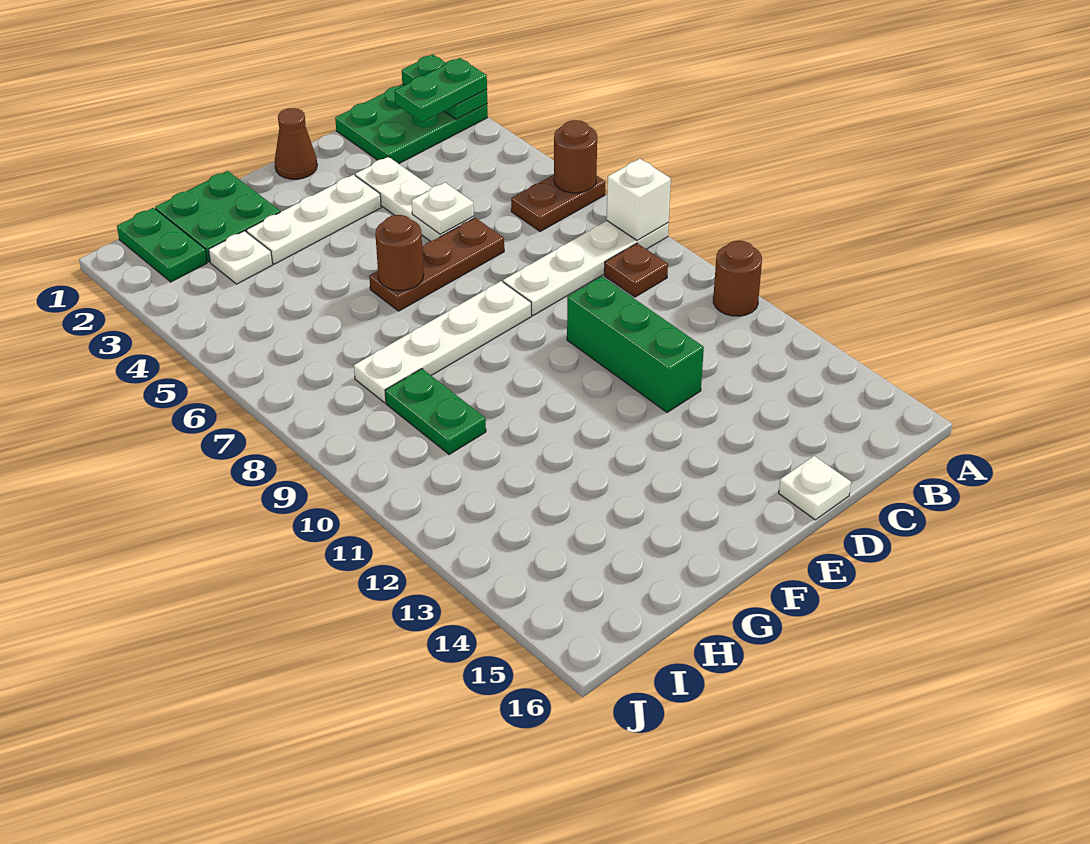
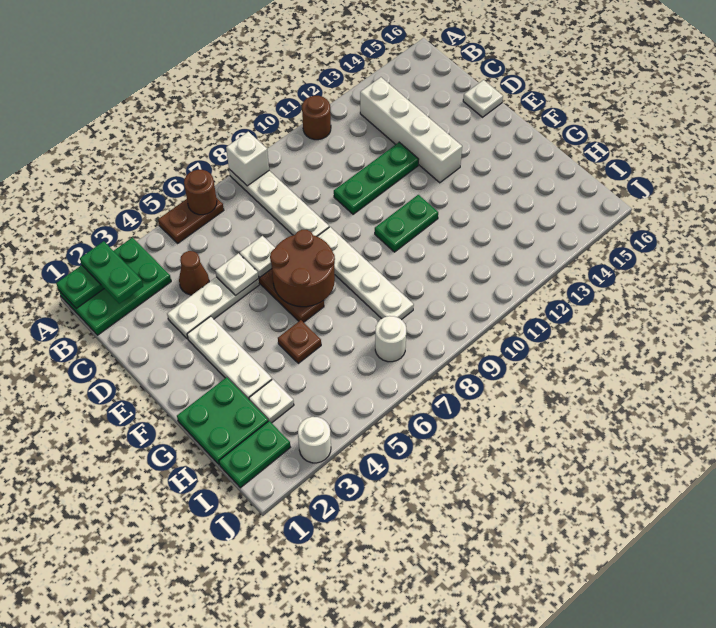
green 2x3 plate [335,84,488,164] -> green 2x3 plate turned to [59,238,171,335]
brown 1x2 plate [511,175,605,231] -> brown 1x2 plate turned to [158,198,224,243]
brown 1x1 plate [604,243,668,297] -> brown 1x1 plate moved to [278,320,321,363]
none -> white 1x4 brick [360,77,462,183]
none -> white 1x1 plate [240,236,275,277]
green 1x3 brick [567,276,704,412] -> green 1x3 plate [334,142,419,214]
brown 1x1 cone [275,108,317,179] -> brown 1x1 cone moved to [179,251,209,295]
brown 1x1 round brick [375,215,424,291] -> brown 2x2 round brick [270,230,335,307]
green 1x2 plate [385,369,486,455] -> green 1x2 plate moved to [375,195,438,252]
none -> white 1x1 round brick [375,316,406,362]
none -> white 1x1 round brick [298,417,331,463]

